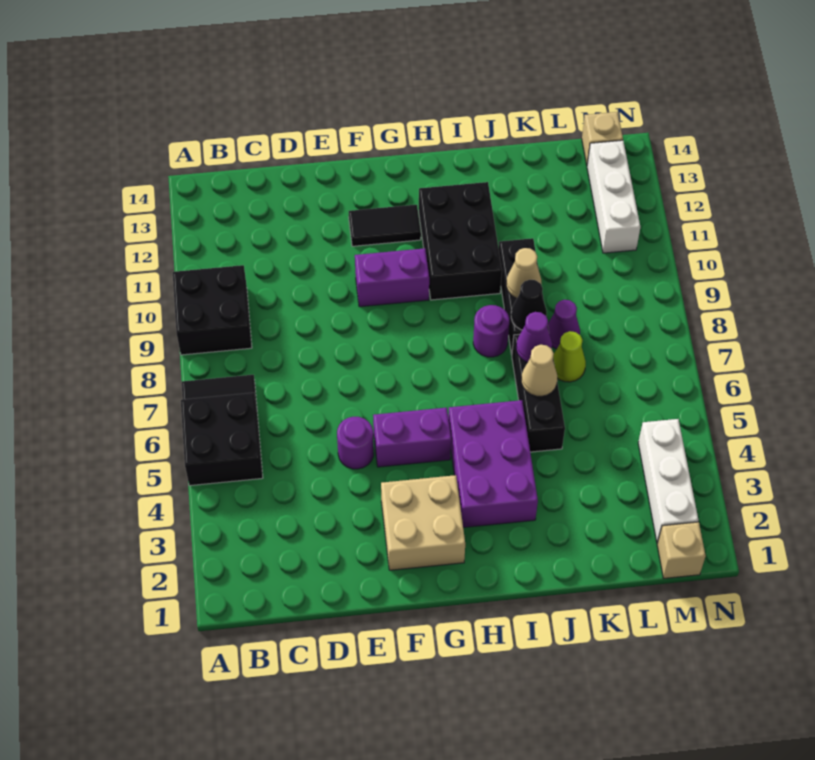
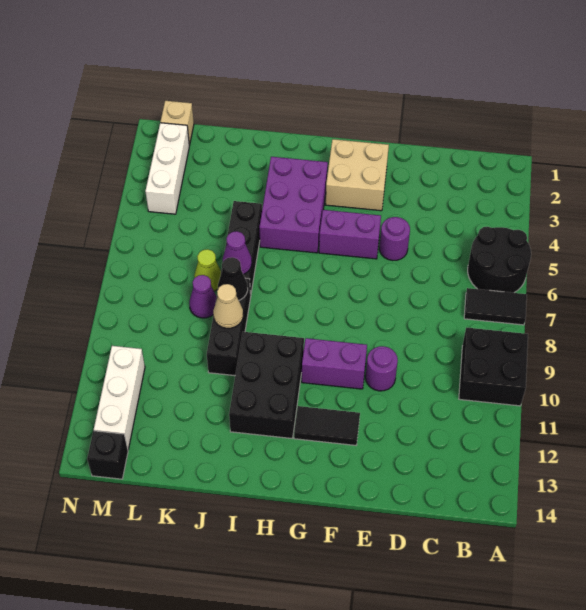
black 2x2 brick [181,393,263,486] -> black 2x2 round brick [468,227,531,293]
purple 1x1 round brick [473,305,509,357] -> purple 1x1 round brick moved to [366,346,398,391]
tan 1x1 cone [521,345,557,396] -> none
tan 1x1 brick [582,112,623,165] -> black 1x1 brick [87,431,128,479]

